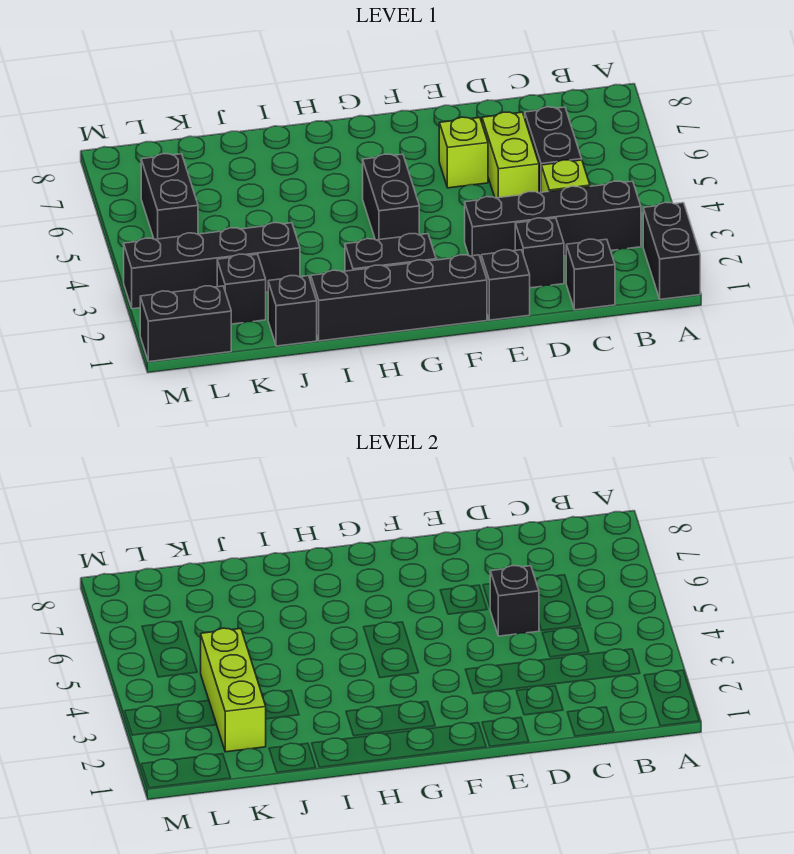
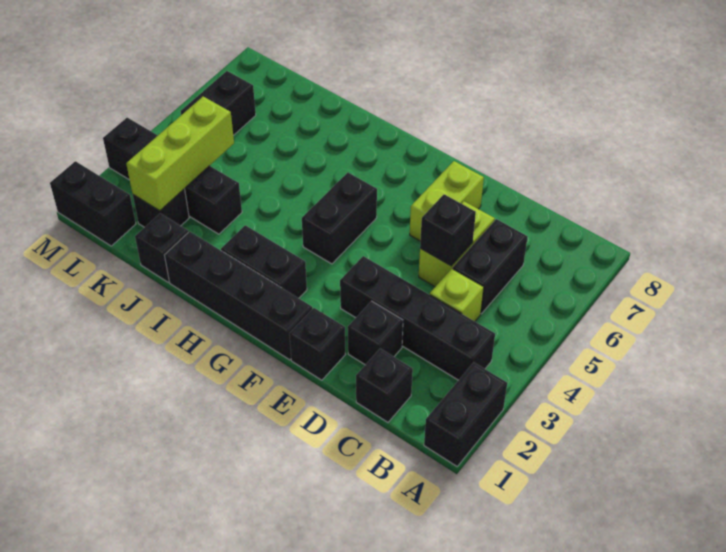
lime 1x1 brick [439,117,488,188] -> lime 1x2 brick [410,161,484,241]

